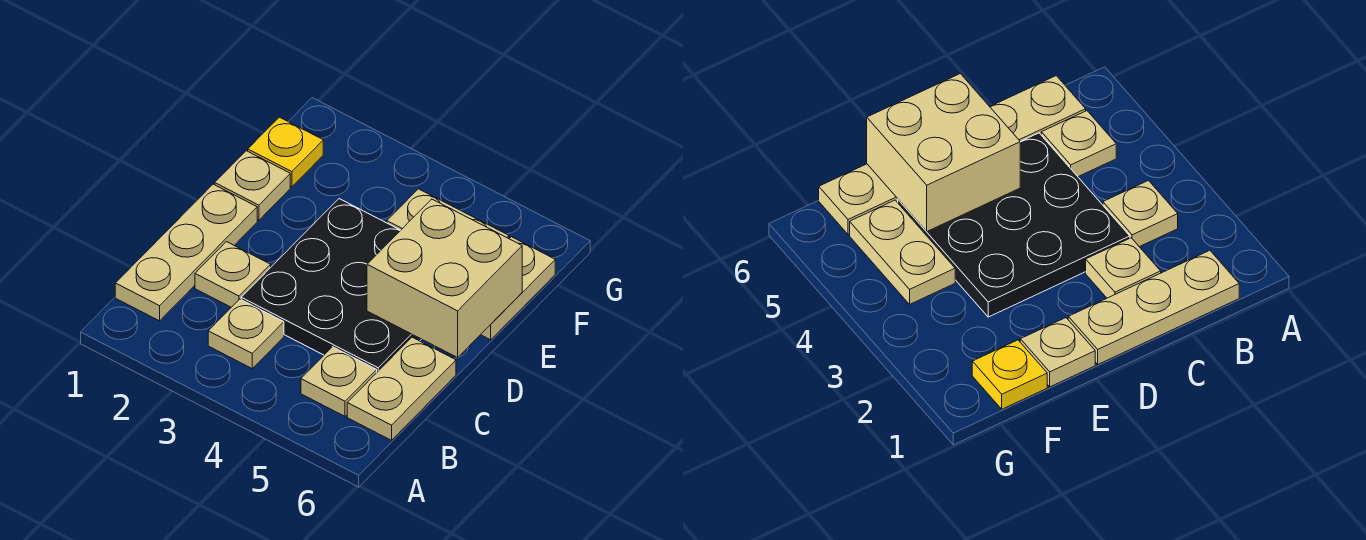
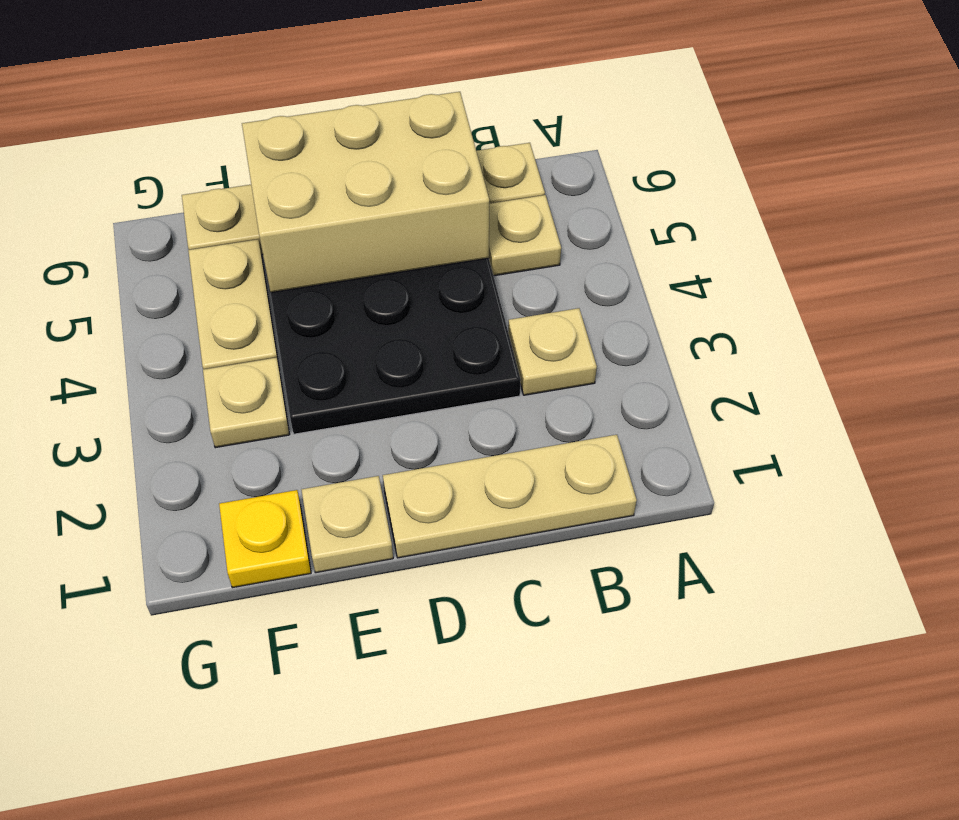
tan 1x1 plate [195,242,271,307] -> tan 1x1 plate moved to [203,358,290,448]
tan 2x2 brick [367,199,522,358] -> tan 2x3 brick [242,92,489,293]

